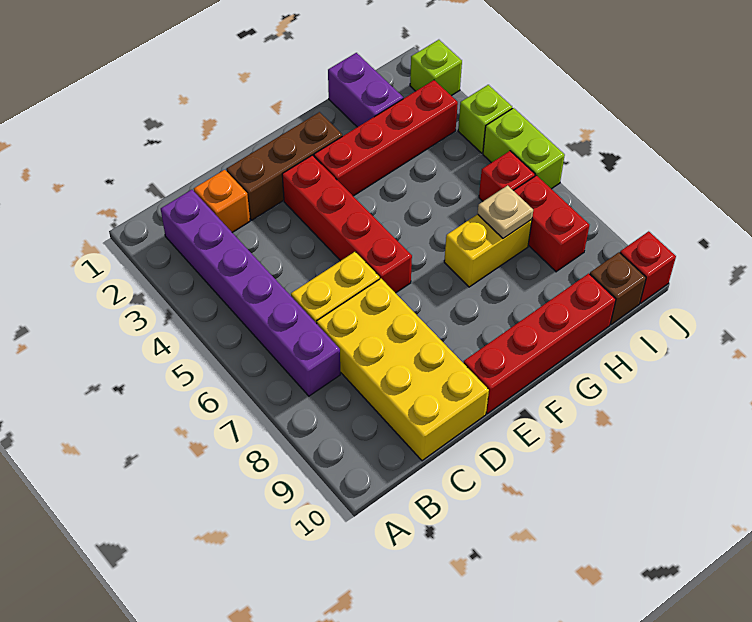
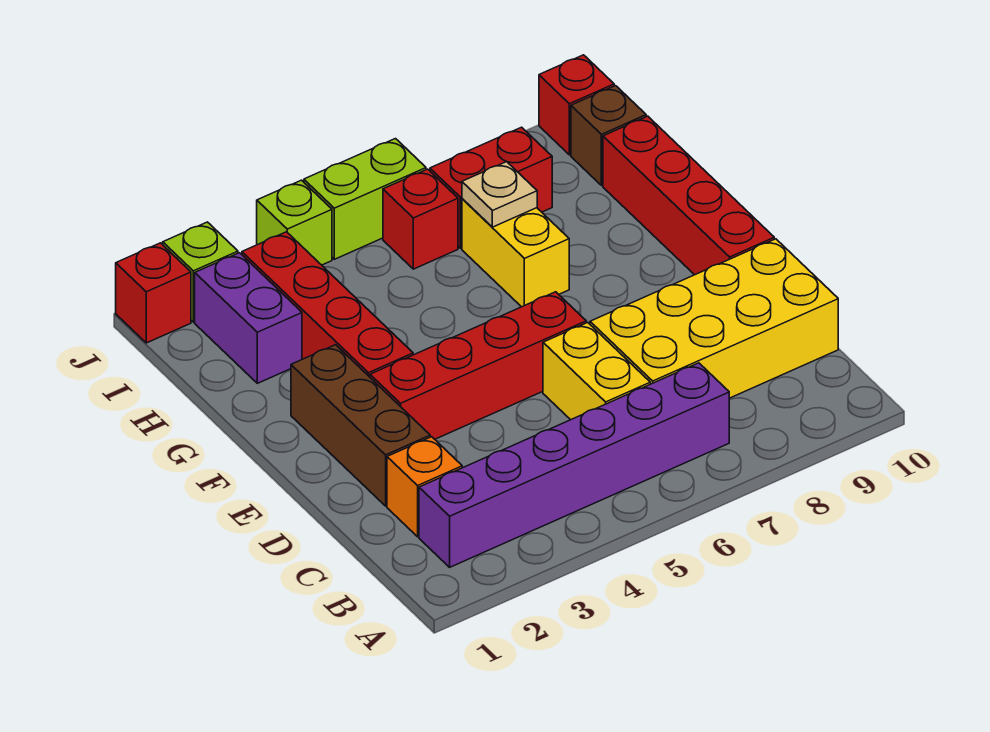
purple 1x2 brick [328,53,403,127] -> purple 1x2 brick turned to [195,253,302,383]
none -> red 1x1 brick [116,243,191,343]

